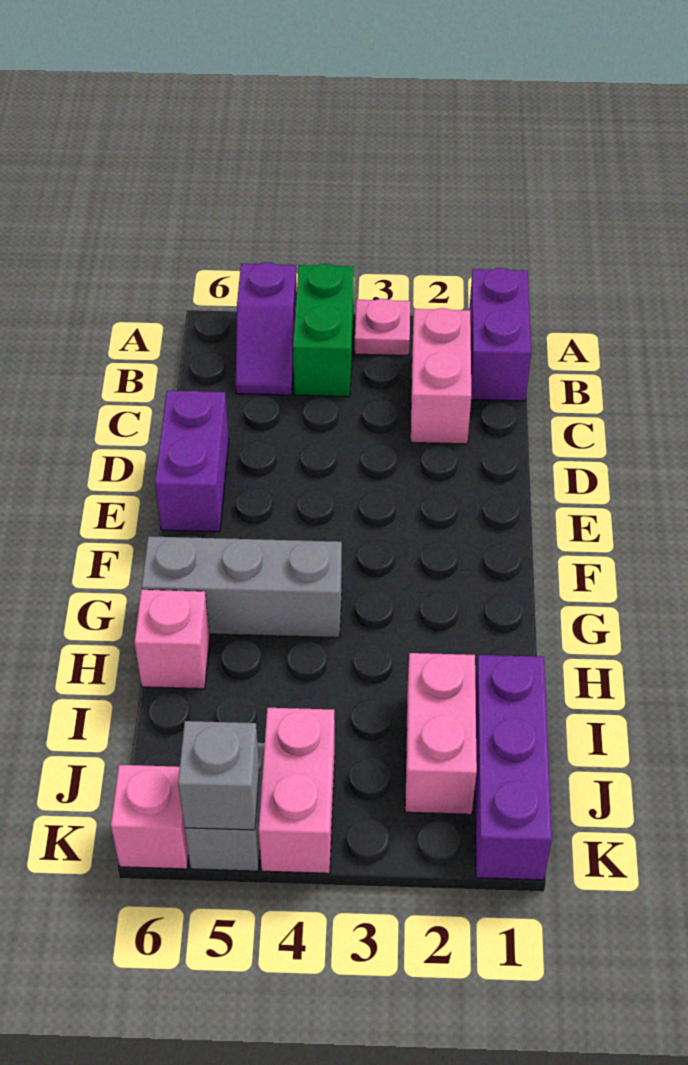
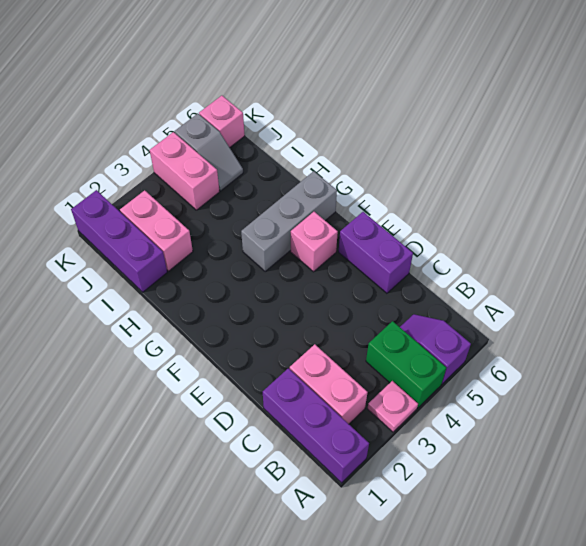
purple 1x2 brick [469,268,531,401] -> purple 1x3 brick [263,368,369,483]
pink 1x1 brick [134,590,210,689] -> pink 1x1 brick moved to [291,212,338,272]
grey 1x1 brick [178,721,259,830] -> none

